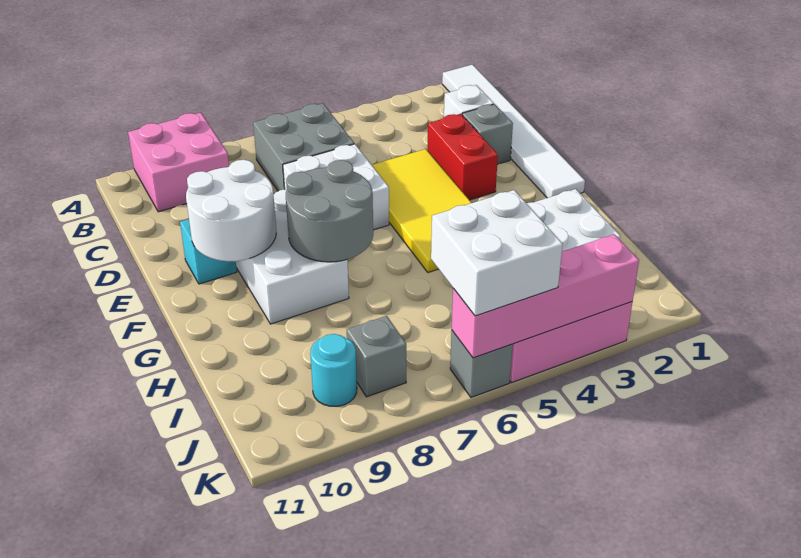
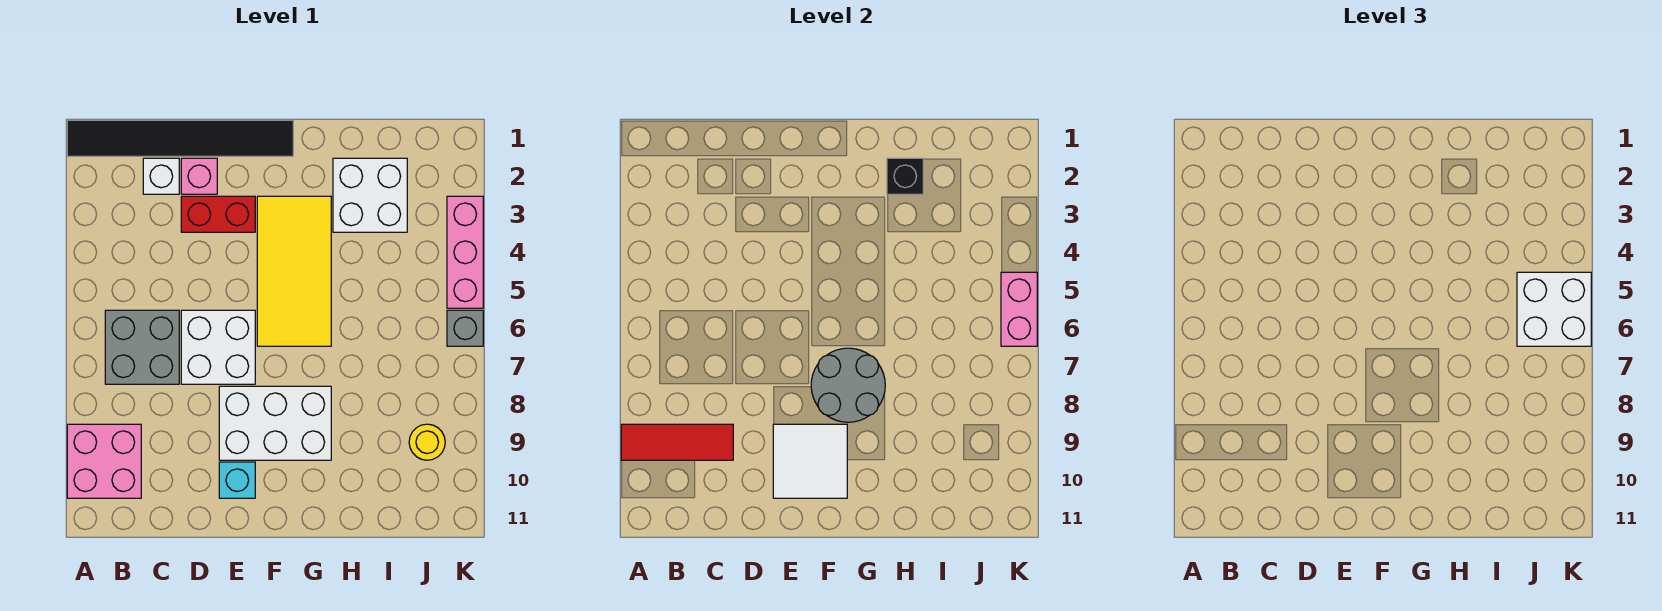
white 1x6 tile [442,65,585,198] -> black 1x6 tile [67,120,293,156]
none -> red 1x3 tile [621,424,733,460]
grey 1x1 brick [462,104,513,164] -> pink 1x1 brick [181,158,217,194]
yellow 2x4 tile [372,149,471,272] -> yellow 2x4 tile turned to [257,196,331,346]
white 2x2 round brick [186,160,276,261] -> white 2x2 tile [773,424,847,498]
none -> black 1x1 brick [887,158,923,194]
grey 1x1 brick [347,316,406,397] -> none
cyan 1x1 round brick [310,334,357,406] -> yellow 1x1 round brick [409,424,445,460]
pink 1x4 brick [452,234,639,358] -> pink 1x2 brick [1001,272,1037,346]

